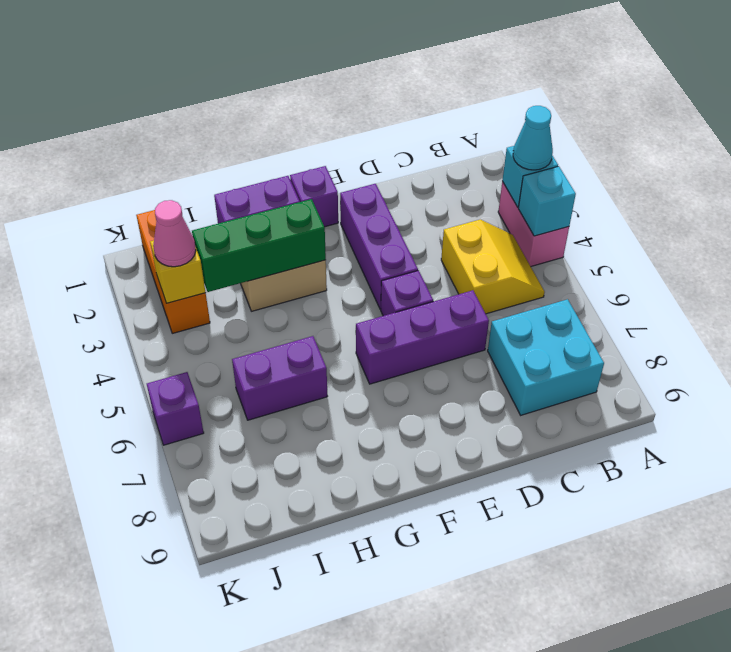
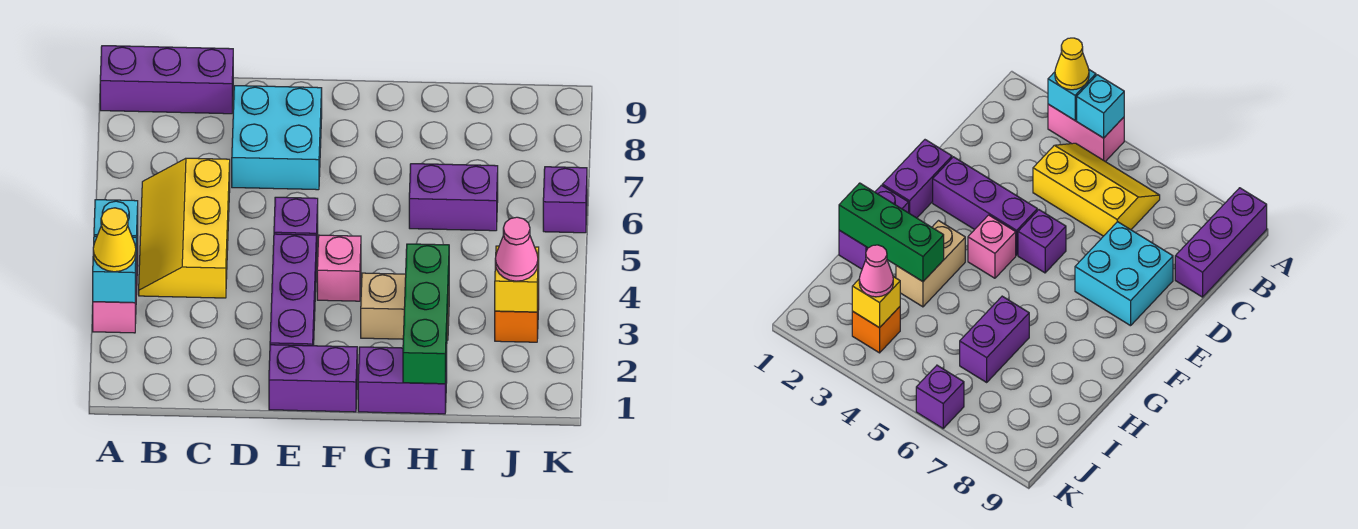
cyan 1x1 cone [513,106,553,170] -> yellow 1x1 cone [93,208,136,272]
yellow 2x2 slope [441,220,545,314] -> yellow 2x3 slope [139,158,230,298]
cyan 2x2 brick [488,299,604,415] -> cyan 2x2 brick moved to [232,86,322,190]
purple 1x3 brick [356,290,489,384] -> purple 1x3 brick moved to [100,46,233,114]
purple 1x1 brick [290,166,338,227] -> purple 1x2 brick [269,345,357,412]
none -> pink 1x1 brick [317,235,361,301]
green 1x3 brick [192,199,326,292] -> green 1x3 brick turned to [403,244,449,384]
orange 1x3 brick [136,210,210,333] -> orange 1x1 brick [495,280,539,342]

